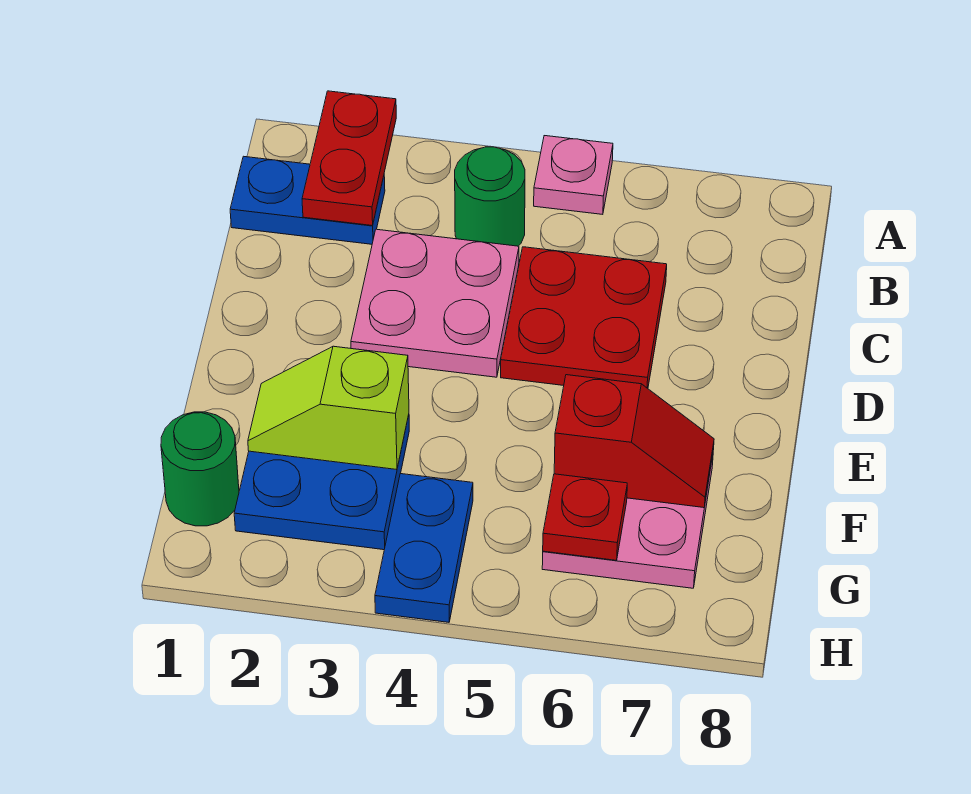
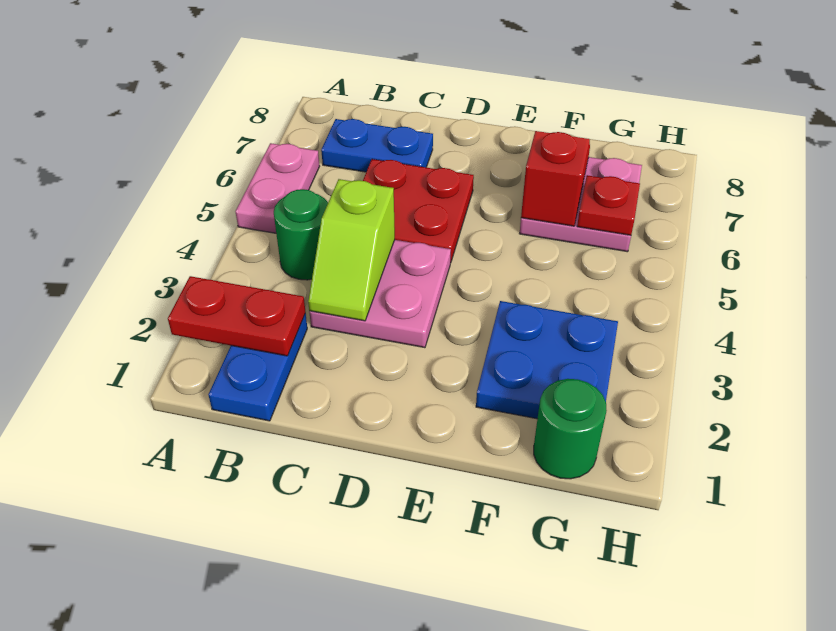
pink 1x1 plate [534,136,613,214] -> pink 1x2 plate [235,143,320,233]
lime 1x2 slope [248,346,409,470] -> lime 1x2 slope moved to [308,179,395,321]
blue 1x2 plate [375,474,473,622] -> blue 1x2 plate moved to [321,119,433,172]

